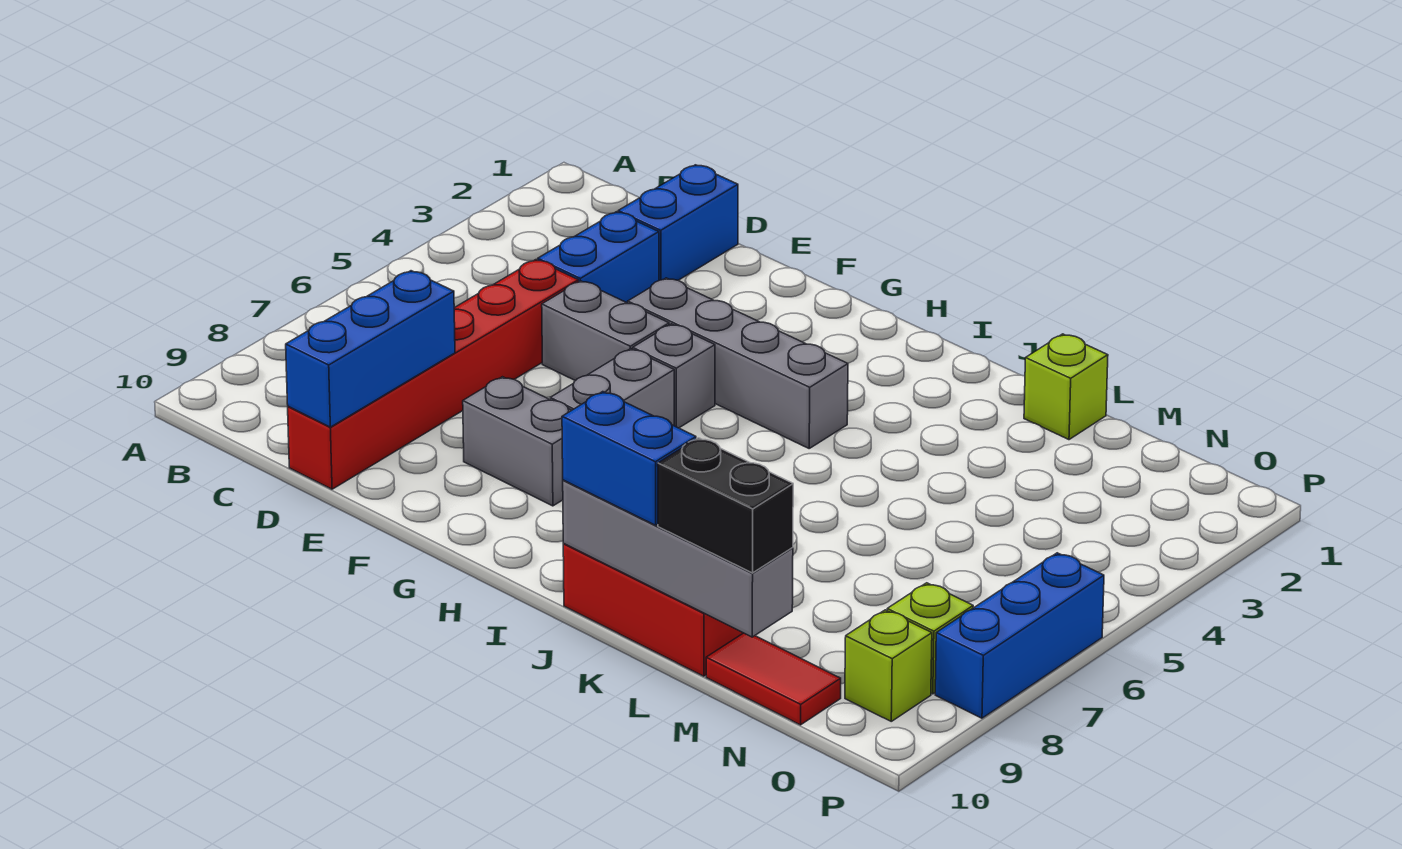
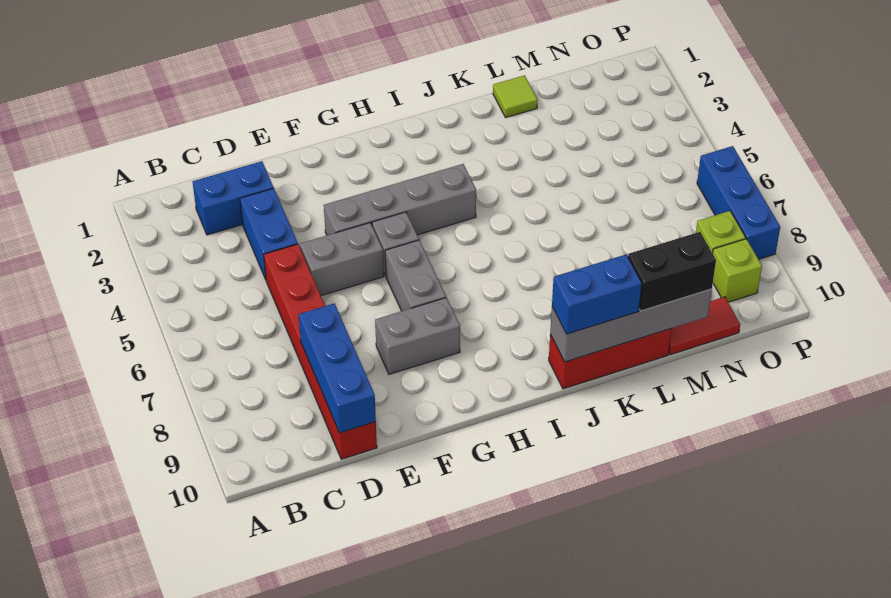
blue 1x2 brick [618,165,738,280] -> blue 1x2 brick turned to [193,161,274,235]
lime 1x1 brick [1024,334,1108,440] -> lime 1x1 tile [493,75,538,118]

